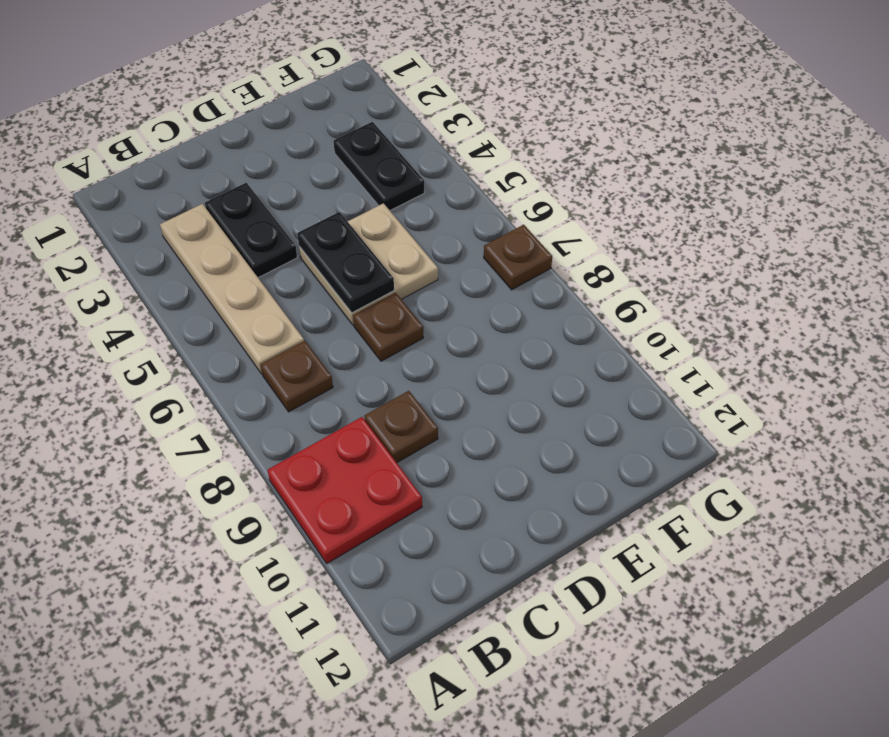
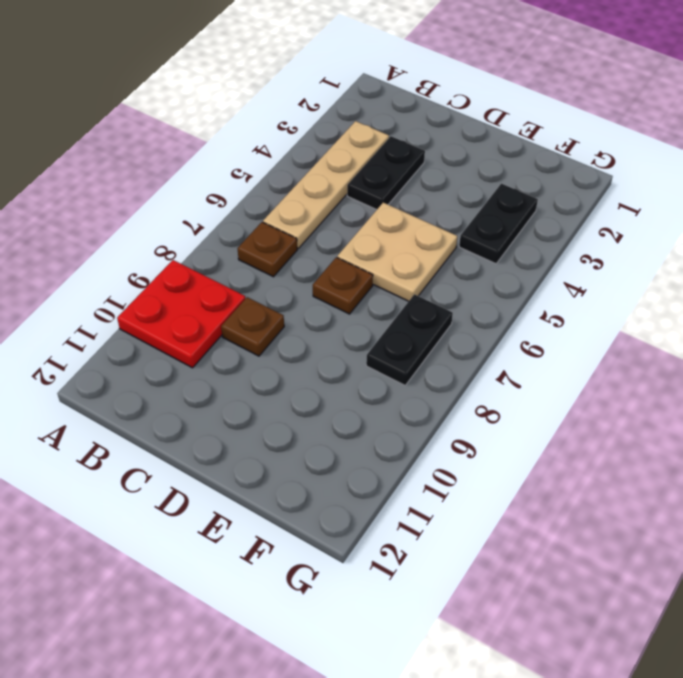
black 1x2 plate [297,212,394,313] -> black 1x2 plate moved to [366,294,453,385]
brown 1x1 plate [484,225,552,290] -> none

